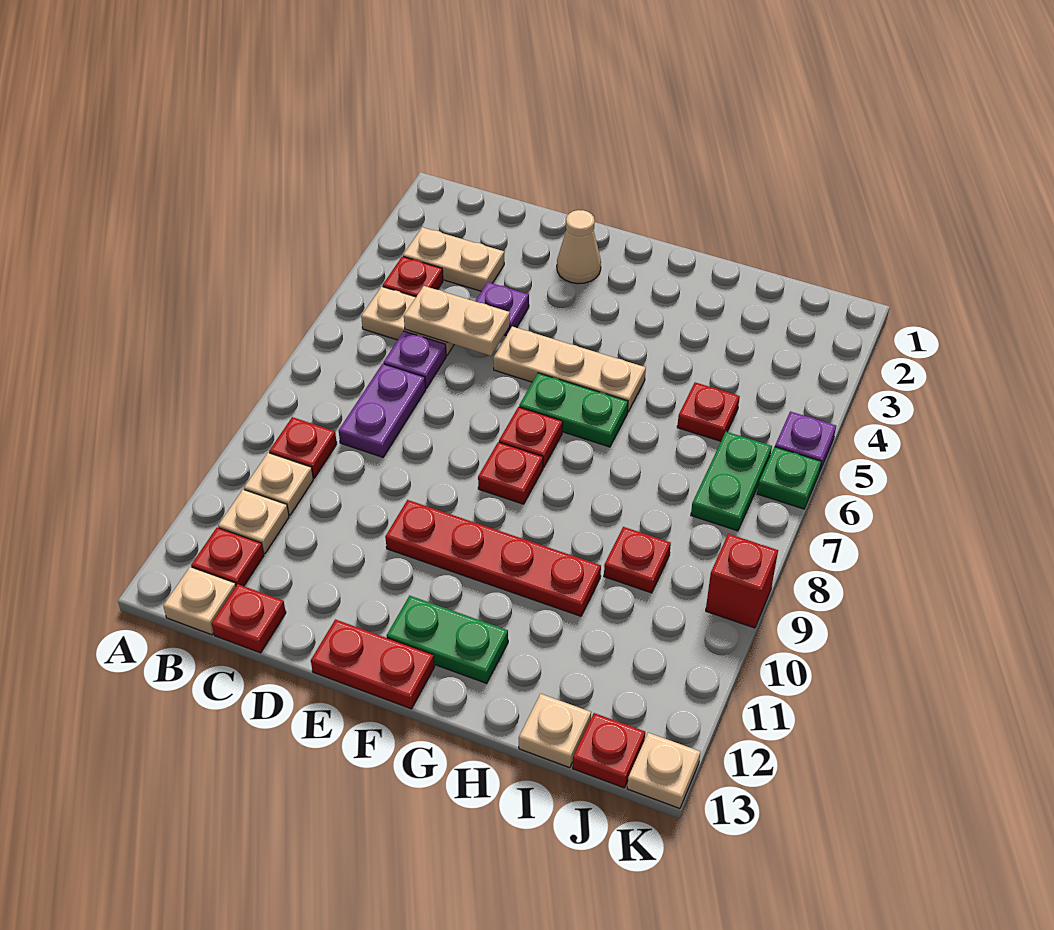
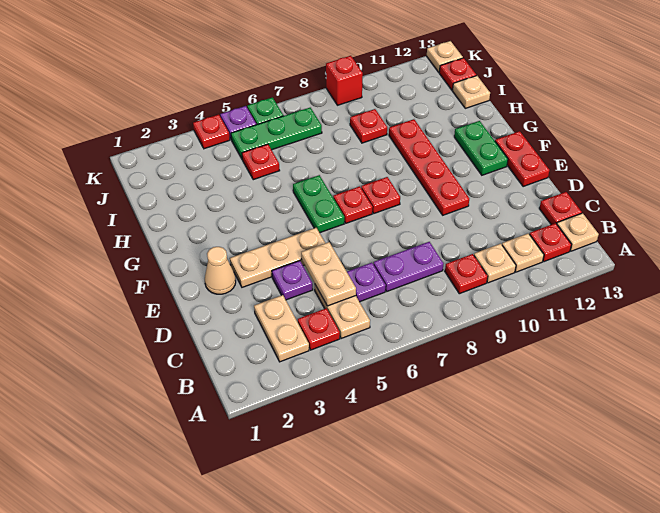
tan 1x3 plate [493,326,646,411] -> tan 1x3 plate turned to [230,228,325,287]
green 1x2 plate [691,432,772,531] -> green 1x3 plate [231,108,322,159]
none -> red 1x1 plate [193,114,230,149]

